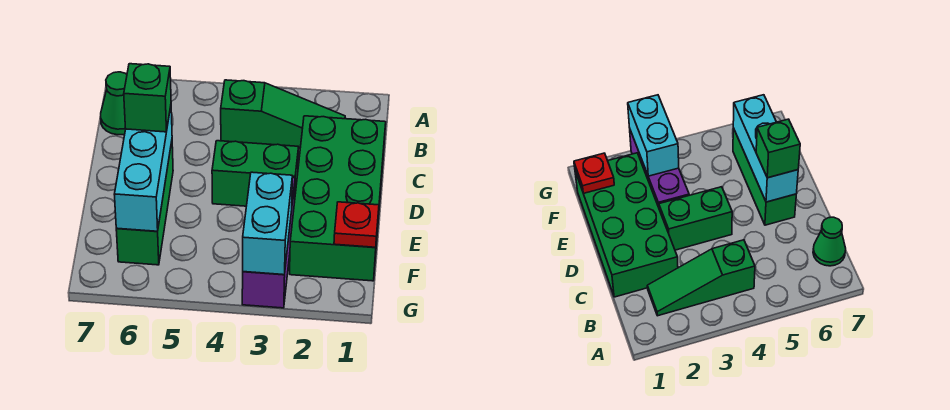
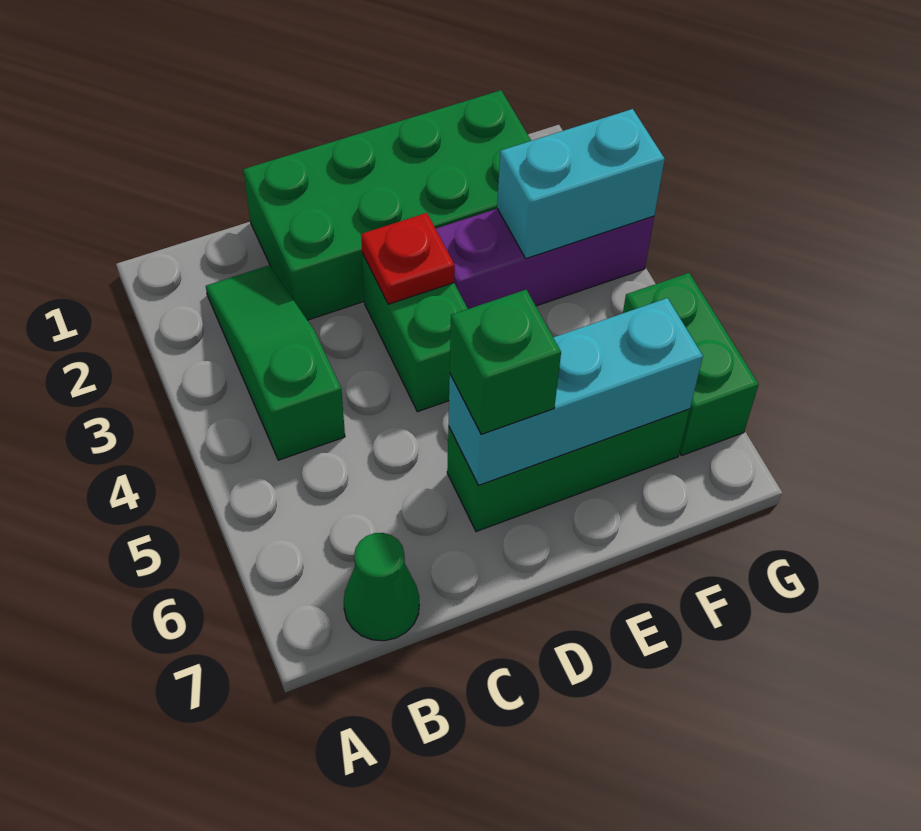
red 1x1 plate [334,202,379,247] -> red 1x1 plate moved to [361,213,455,304]
none -> green 1x2 brick [623,273,759,455]

